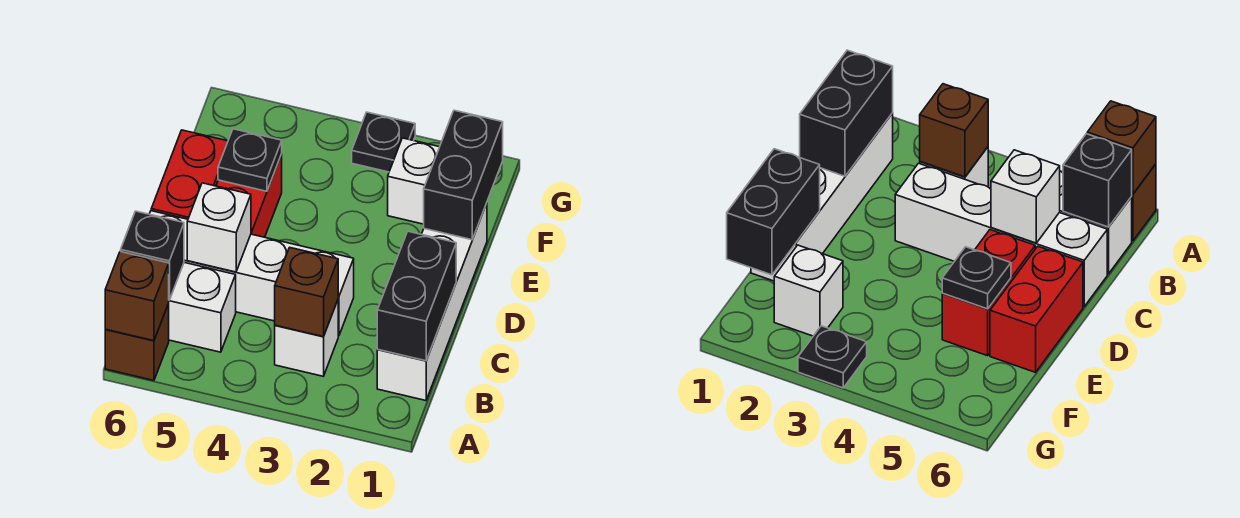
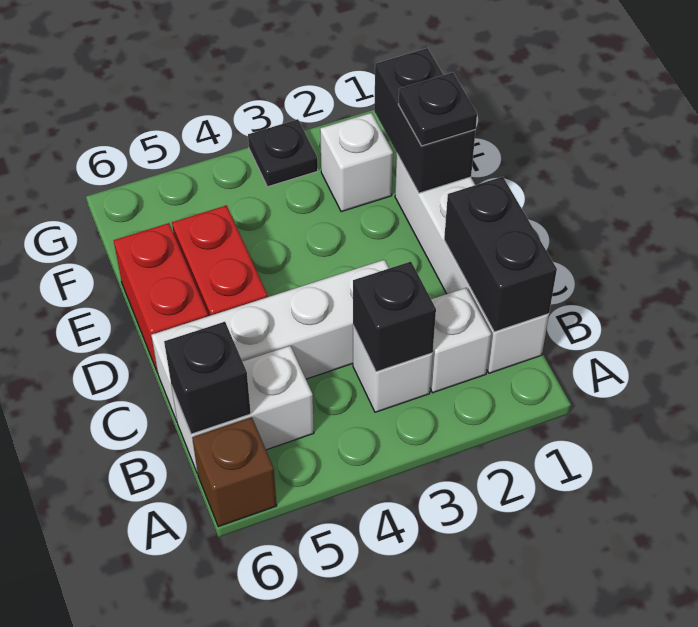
brown 1x1 brick [105,252,169,341] -> none
brown 1x1 brick [275,248,338,337] -> black 1x1 brick [353,262,436,372]
white 1x1 brick [187,183,251,272] -> white 1x1 brick moved to [430,288,491,393]
black 1x1 plate [218,129,282,191] -> black 1x1 plate moved to [398,73,477,146]

